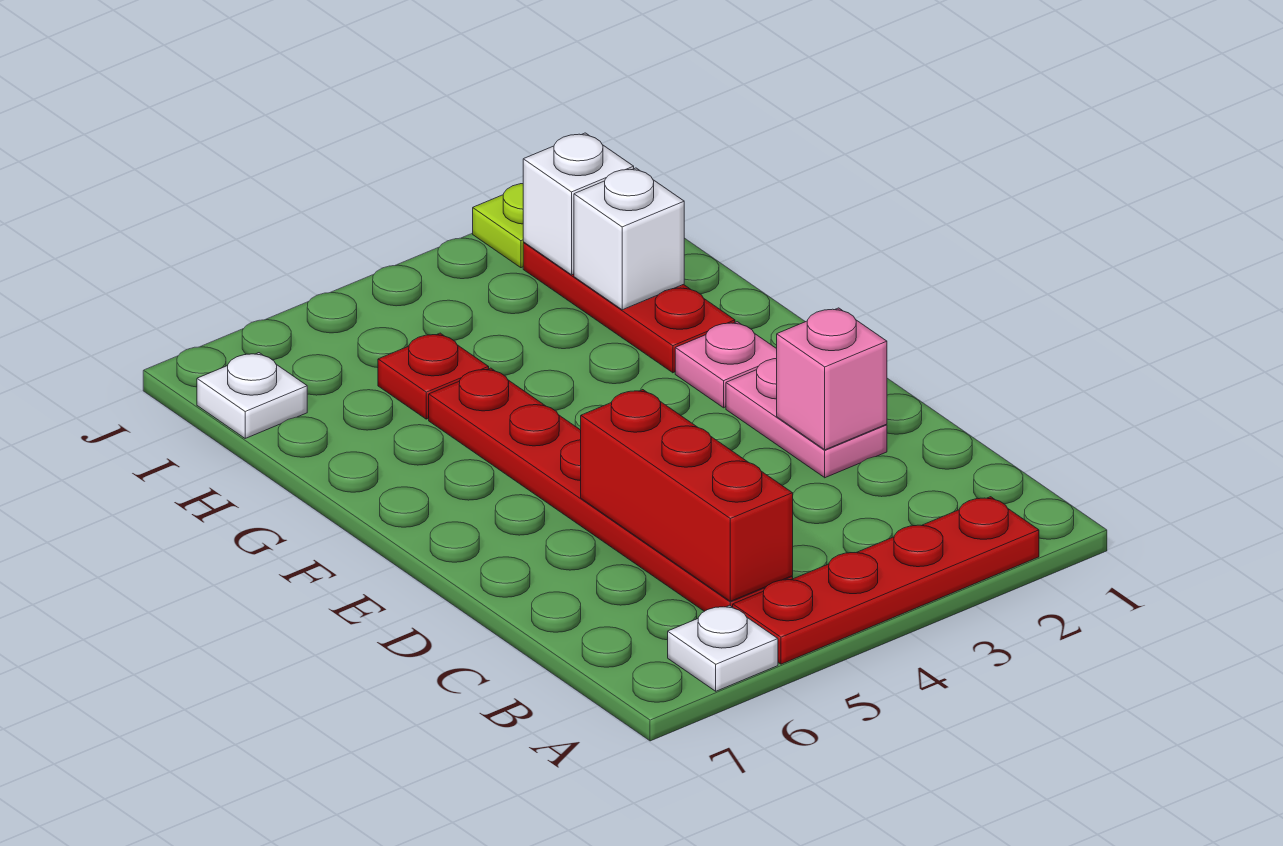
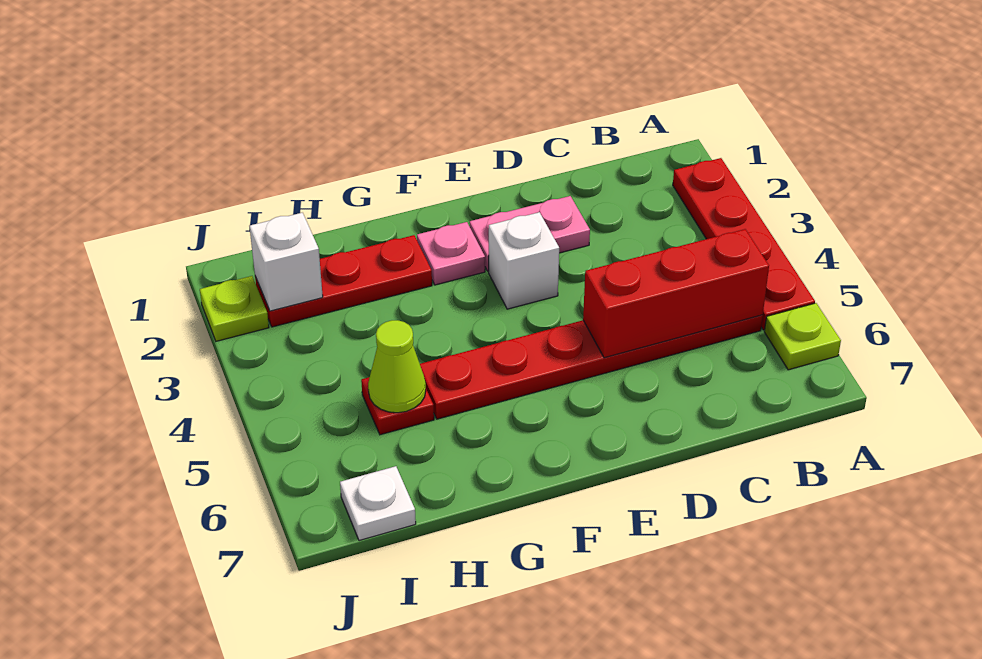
white 1x1 plate [668,605,778,691] -> lime 1x1 plate [764,303,841,370]
pink 1x1 brick [777,308,887,450] -> none
white 1x1 brick [574,168,684,310] -> white 1x1 brick moved to [489,212,559,309]
none -> lime 1x1 cone [368,320,426,413]

